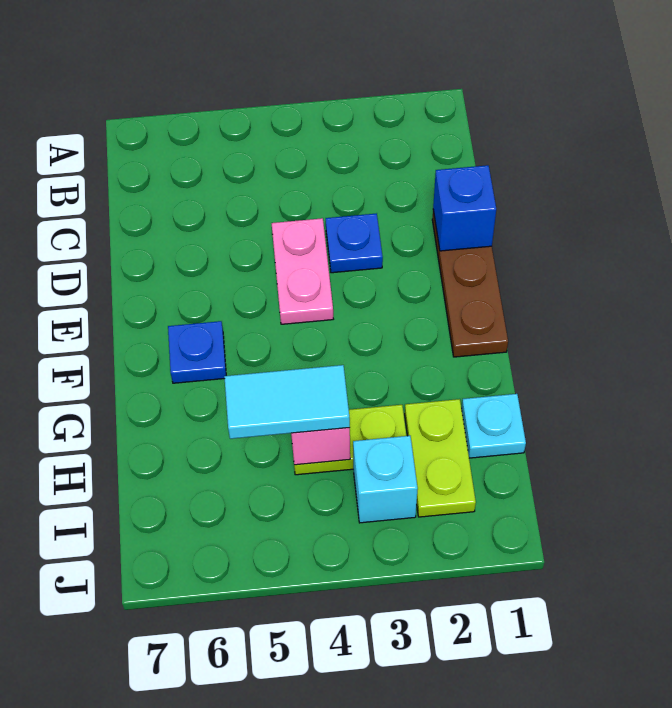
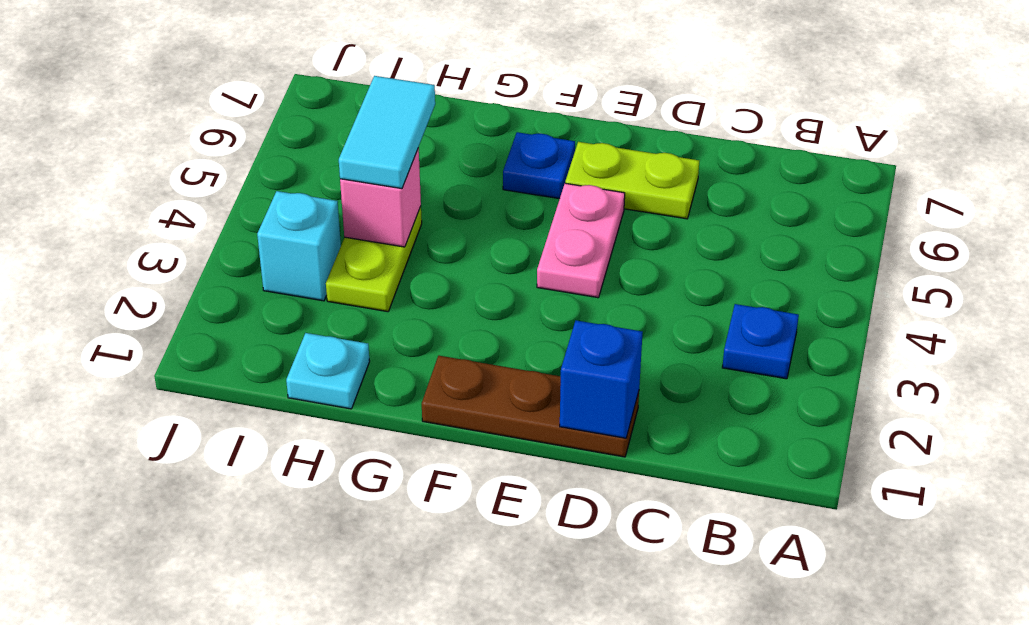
blue 1x1 plate [326,213,383,273] -> blue 1x1 plate moved to [722,304,799,379]
pink 1x2 plate [272,218,333,324] -> pink 1x2 plate turned to [537,183,625,298]
lime 1x2 plate [405,399,476,517] -> lime 1x2 plate moved to [565,142,699,219]

